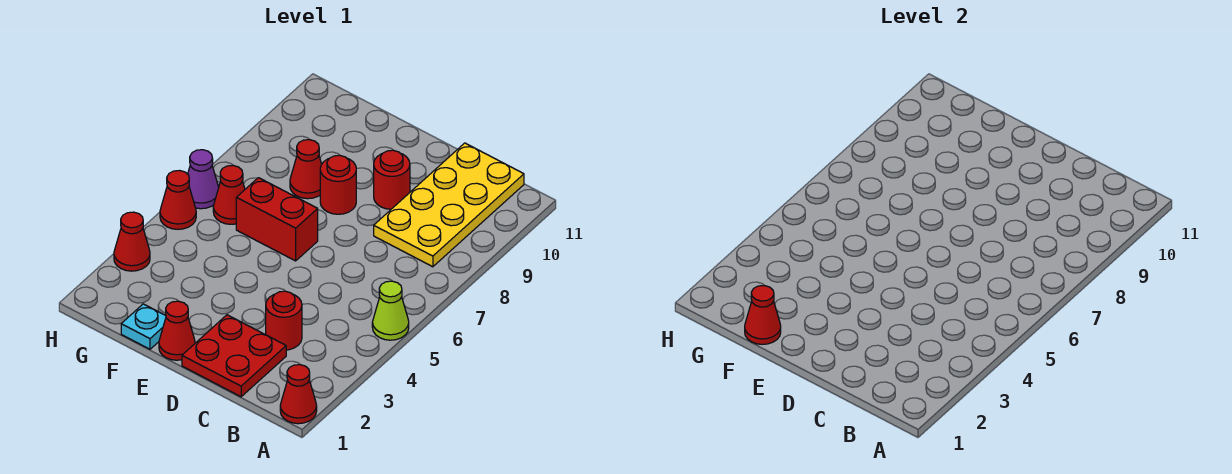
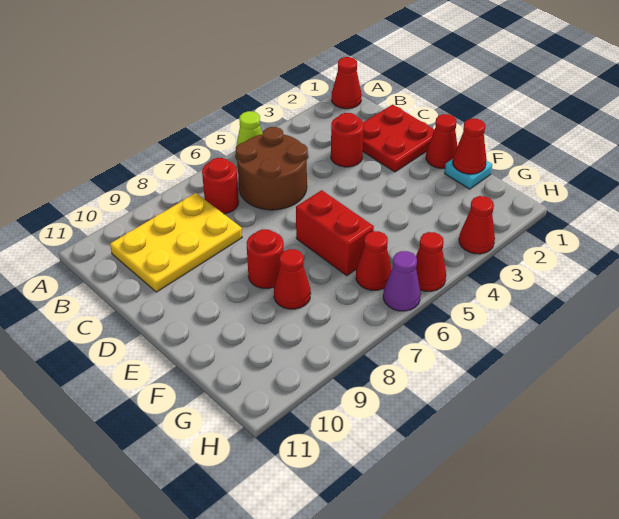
none -> brown 2x2 round brick [236,127,308,210]
yellow 2x4 plate [374,143,524,267] -> yellow 2x3 plate [110,193,242,292]
red 1x1 round brick [374,150,410,209] -> red 1x1 round brick moved to [202,158,239,214]

